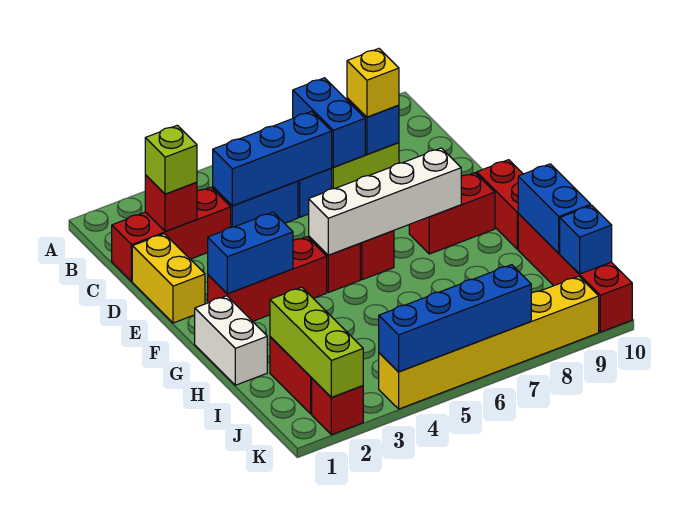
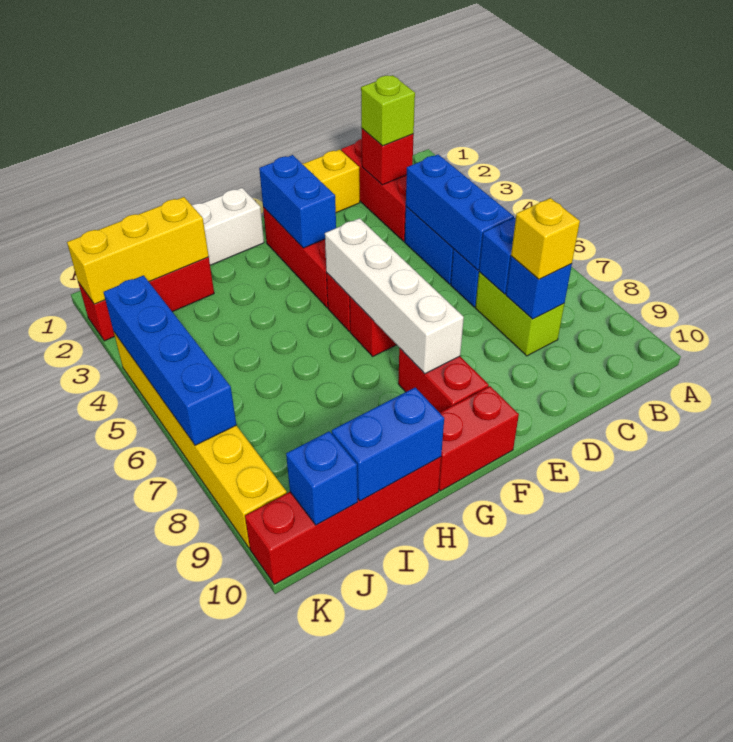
lime 1x3 brick [270,287,363,398] -> yellow 1x3 brick [67,197,209,304]

